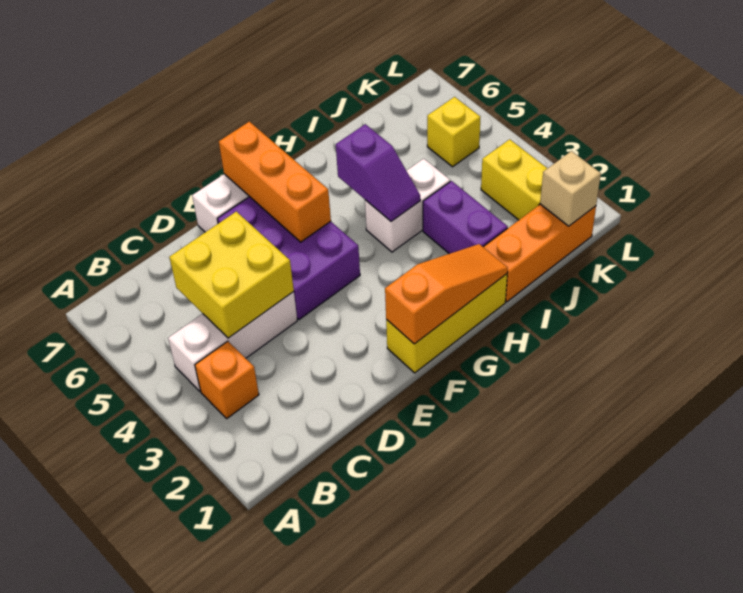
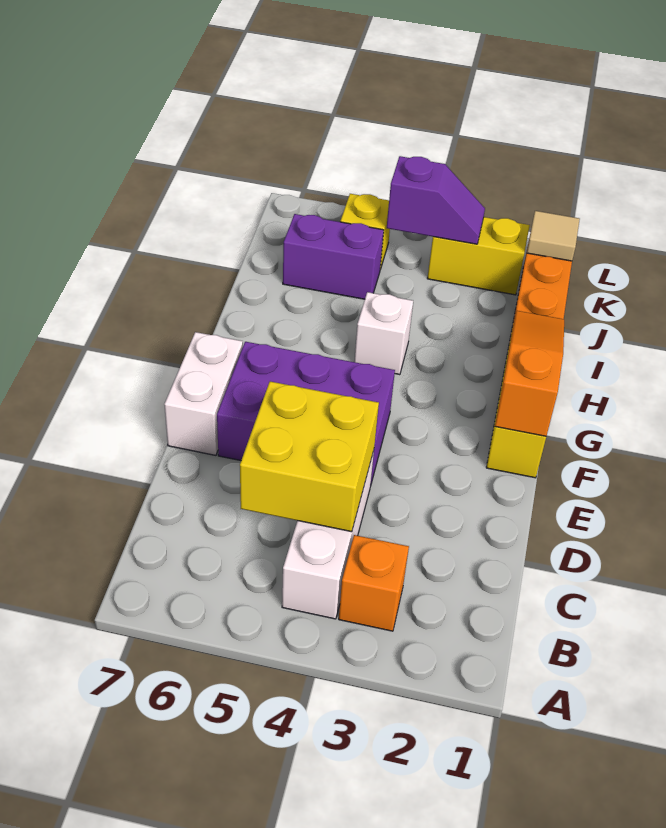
orange 1x3 brick [219,121,331,242] -> none
white 1x2 brick [365,159,450,252] -> white 1x1 brick [354,292,413,375]
purple 1x2 slope [336,124,420,221] -> purple 1x2 slope moved to [387,156,485,244]
purple 1x2 brick [423,181,508,254] -> purple 1x2 brick moved to [283,214,384,299]
tan 1x1 brick [540,151,601,226] -> tan 1x1 tile [527,211,580,261]

